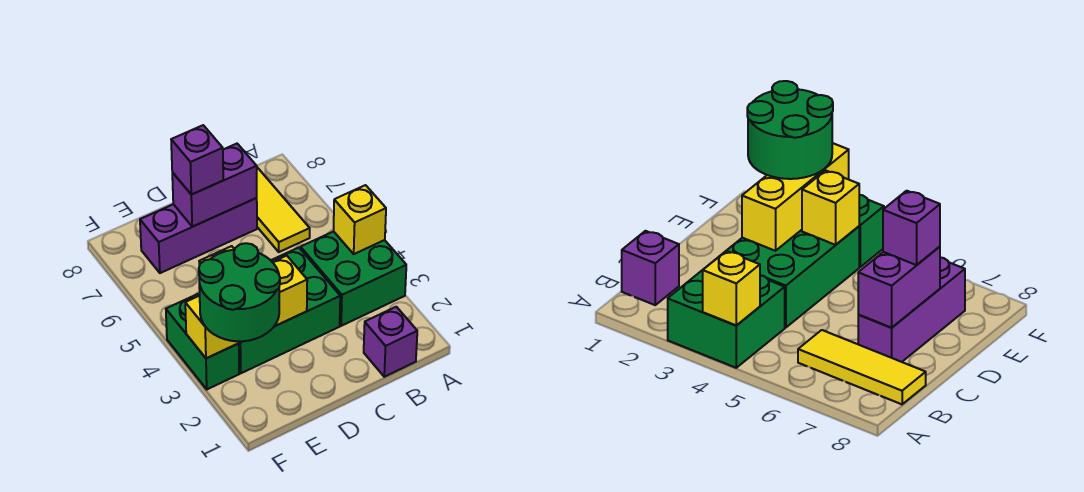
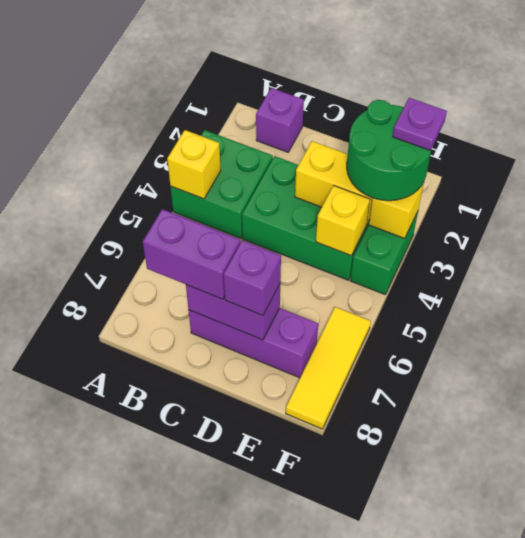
yellow 1x3 tile [257,167,310,252] -> yellow 1x3 tile moved to [286,307,371,429]
none -> purple 1x2 brick [143,209,240,299]
none -> purple 1x1 plate [393,98,447,151]

